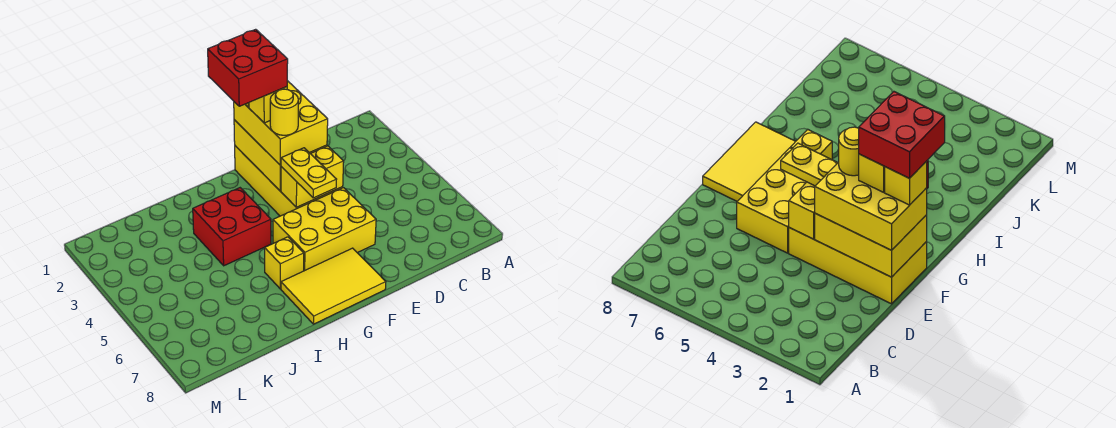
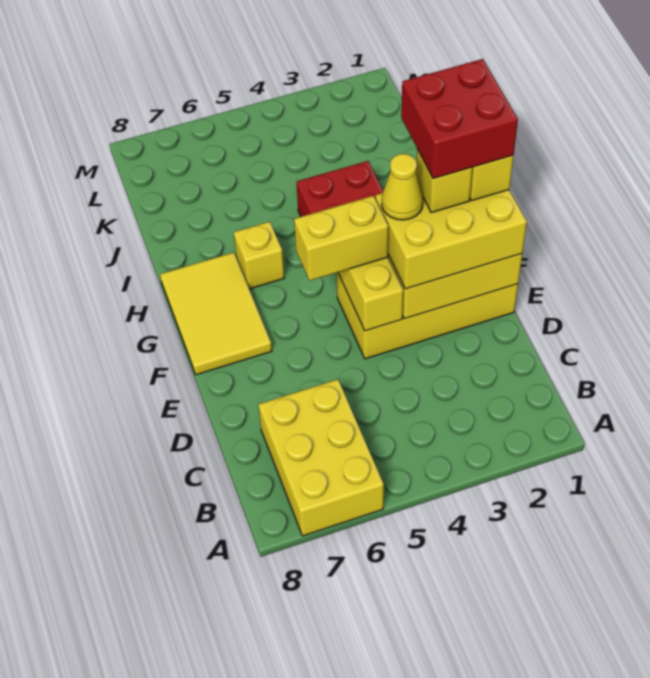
yellow 2x3 brick [273,188,376,271] -> yellow 2x3 brick moved to [258,379,384,536]
yellow 1x1 round brick [270,89,298,135] -> yellow 1x1 cone [382,154,423,220]
yellow 1x2 plate [281,148,337,198] -> yellow 1x2 brick [294,196,388,281]

